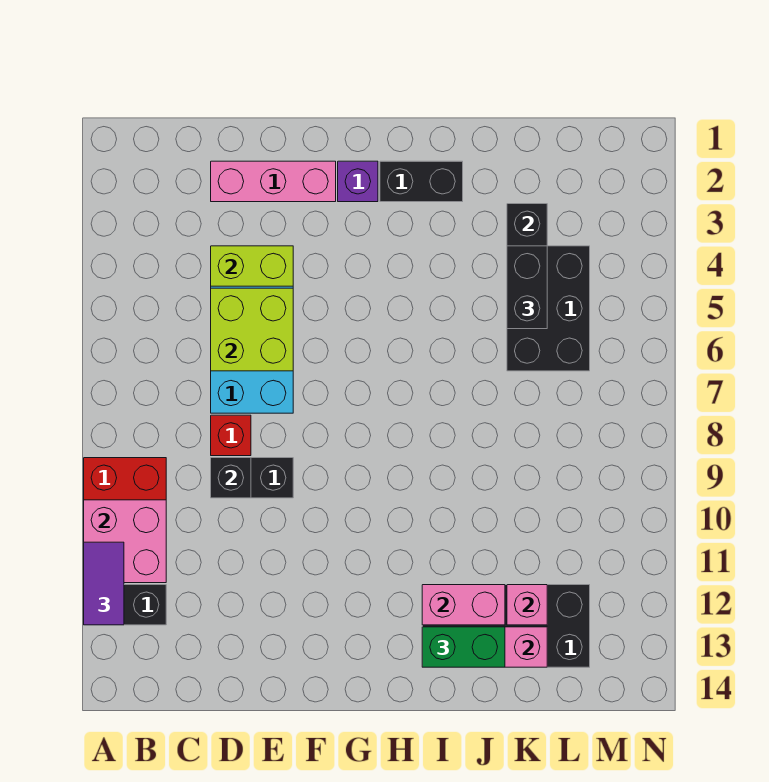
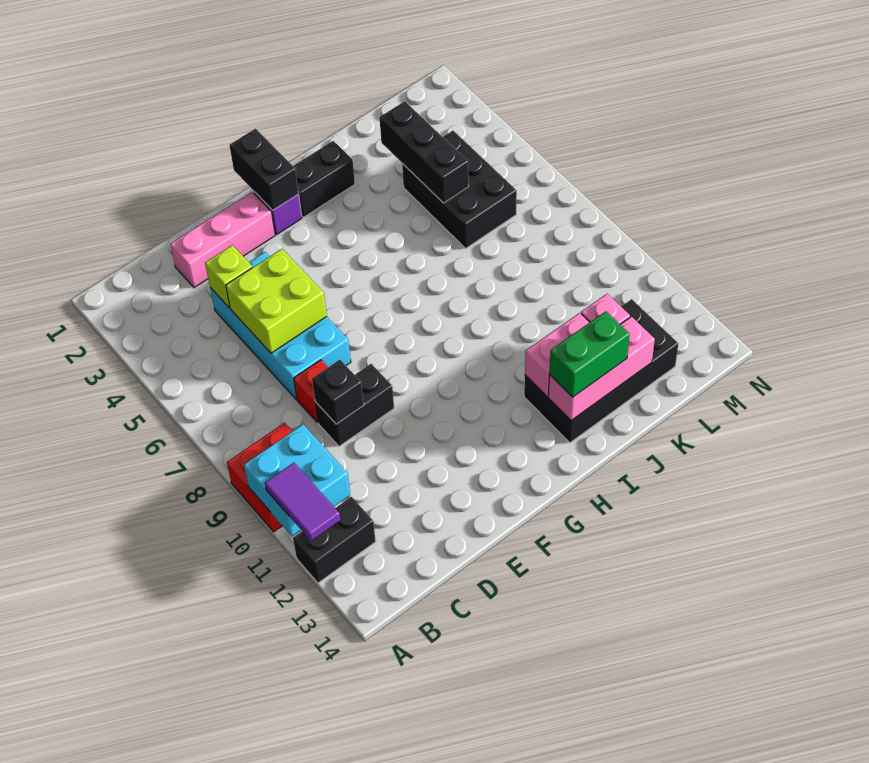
pink 2x2 brick [84,500,166,583] -> cyan 2x2 brick [244,424,350,536]
lime 1x2 brick [211,246,293,286] -> lime 1x1 brick [205,245,252,308]
black 1x2 brick [507,246,547,329] -> black 1x2 brick moved to [229,129,299,210]

